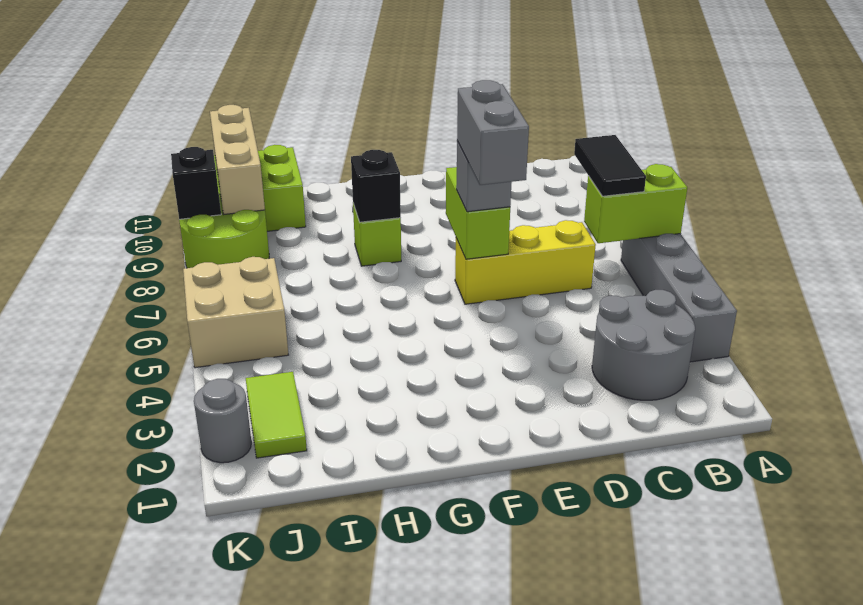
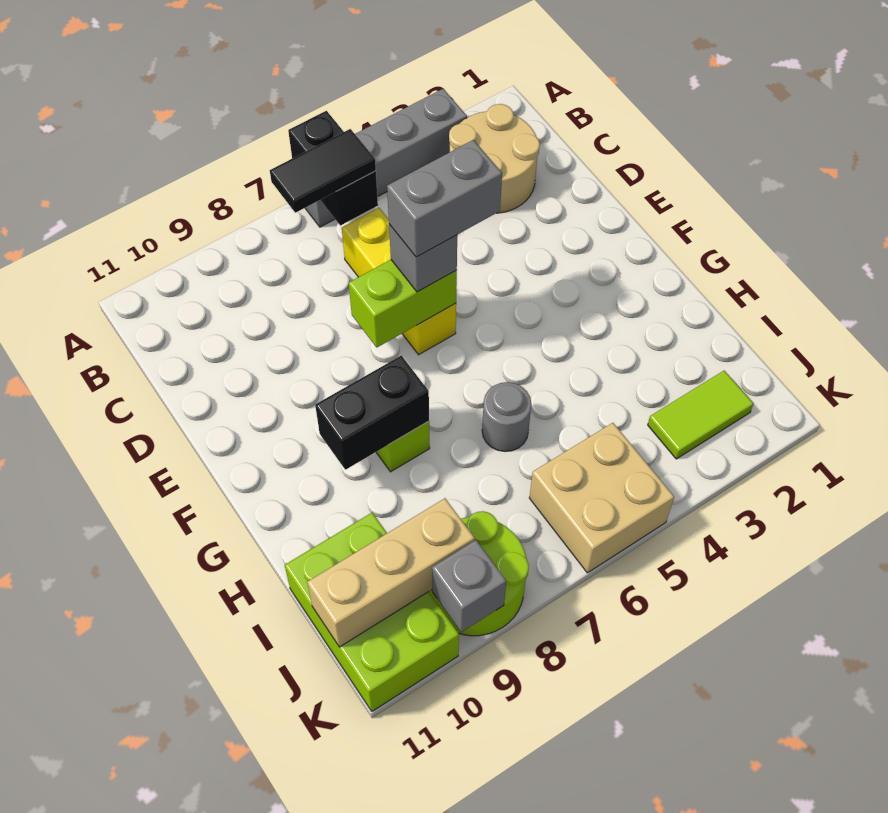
lime 1x2 brick [584,164,687,243] -> black 1x2 brick [288,111,378,225]
grey 2x2 round brick [592,290,695,400] -> tan 2x2 round brick [449,104,540,213]
black 1x1 brick [351,150,401,222] -> black 1x2 brick [315,356,429,470]
grey 1x1 round brick [194,379,251,463] -> grey 1x1 round brick moved to [482,382,531,451]
black 1x1 brick [171,147,221,219] -> grey 1x1 brick [432,540,506,632]

